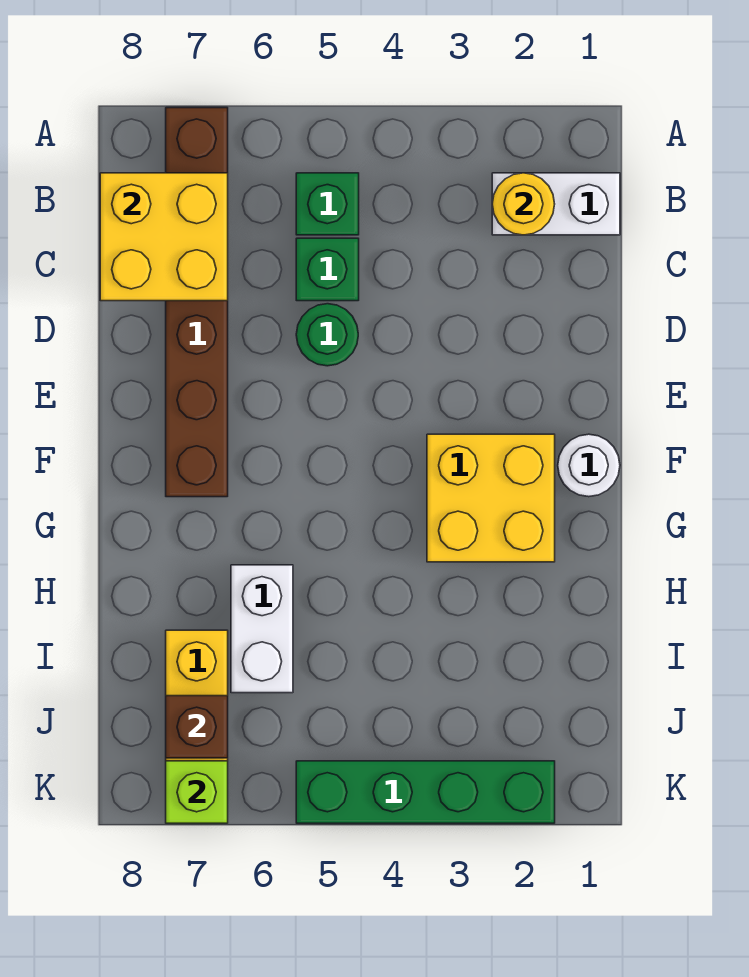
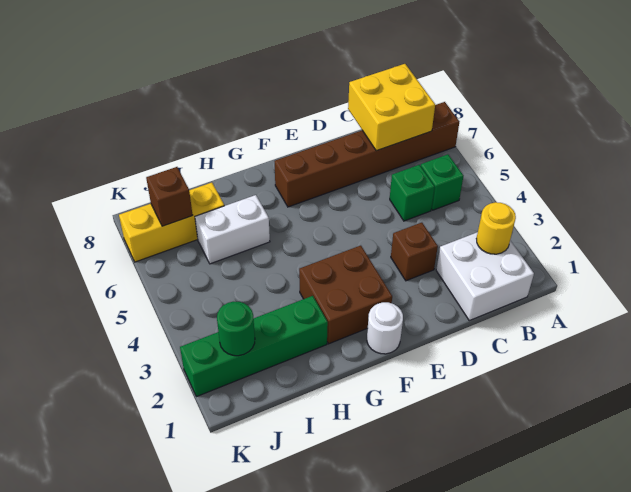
white 1x2 brick [492,173,620,235] -> white 2x2 brick [436,232,534,321]
none -> brown 1x1 brick [391,223,438,281]
green 1x1 round brick [296,304,358,366] -> green 1x1 round brick moved to [217,302,255,356]
yellow 2x2 brick [427,434,555,562] -> brown 2x2 brick [299,246,392,344]
green 1x4 brick [296,761,555,823] -> green 1x4 brick turned to [180,296,328,397]
lime 1x1 brick [166,761,228,823] -> none

